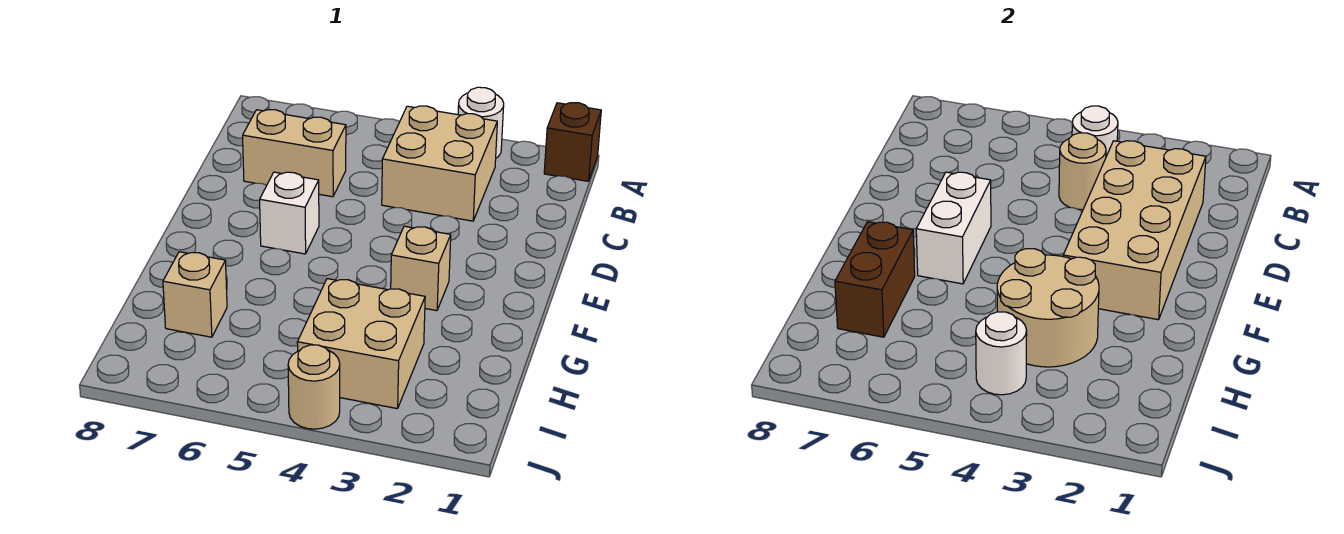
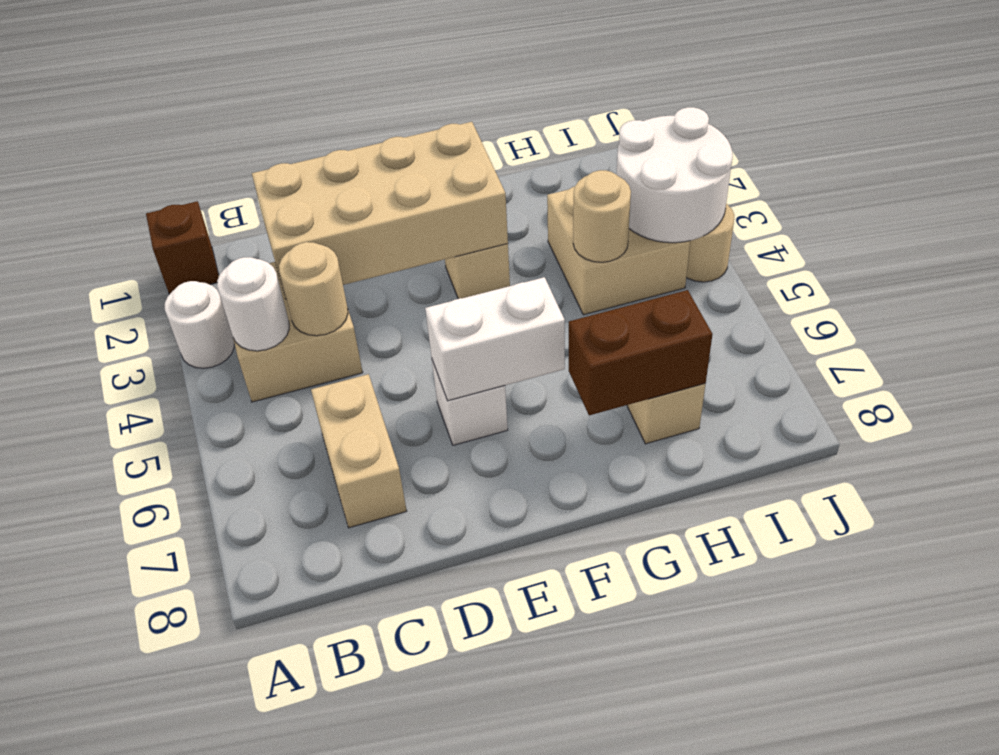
tan 2x2 round brick [997,249,1099,367] -> tan 1x1 round brick [573,170,631,262]
white 1x1 round brick [976,312,1027,395] -> white 2x2 round brick [616,107,733,243]

